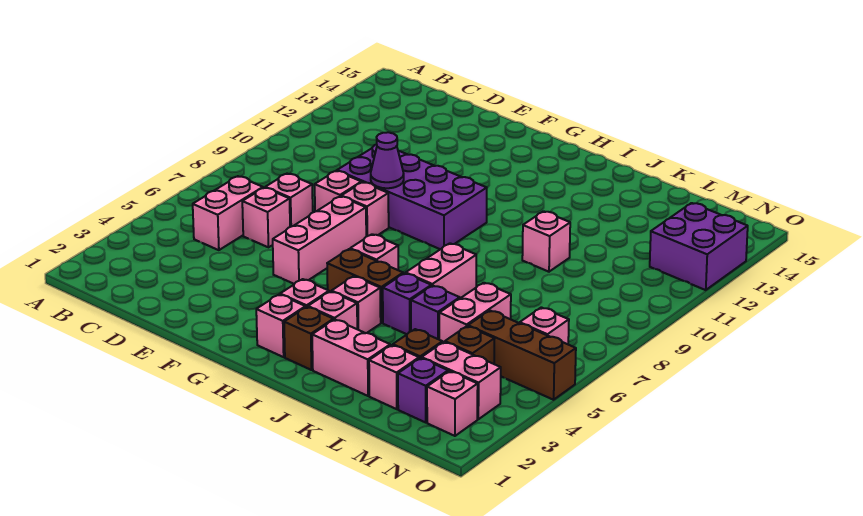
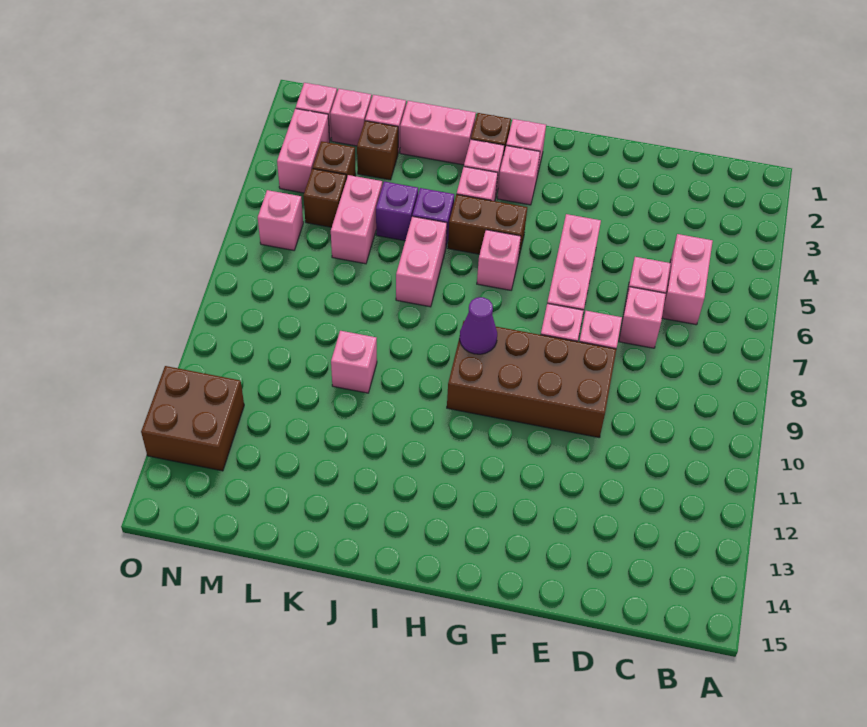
purple 2x4 brick [337,144,487,249] -> brown 2x4 brick [447,321,616,438]
purple 1x1 cone [371,132,404,188] -> purple 1x1 cone moved to [460,297,497,354]
purple 1x1 brick [398,358,448,422] -> pink 1x1 brick [330,89,371,146]
pink 1x2 brick [422,342,501,419] -> pink 1x2 brick turned to [277,108,330,193]
brown 1x3 brick [468,310,576,400] -> brown 1x1 brick [303,169,346,227]
purple 2x2 brick [650,203,748,290] -> brown 2x2 brick [141,366,244,471]

